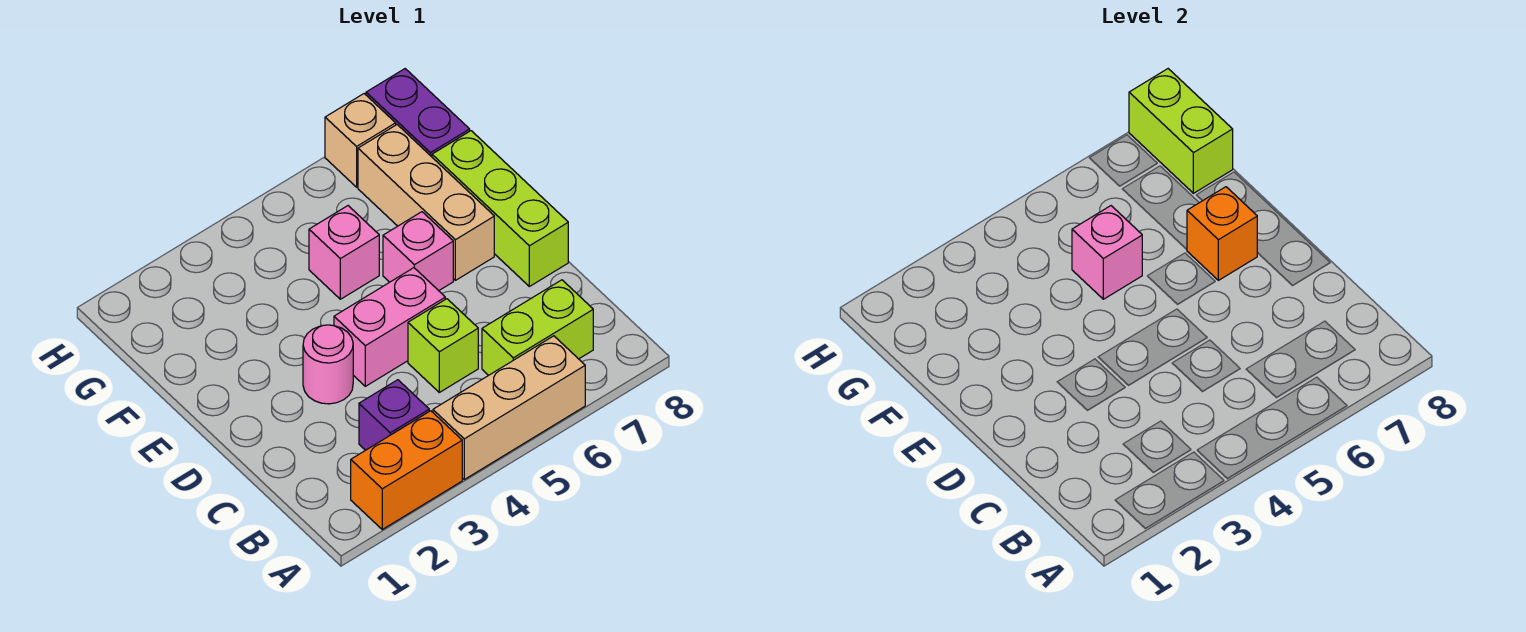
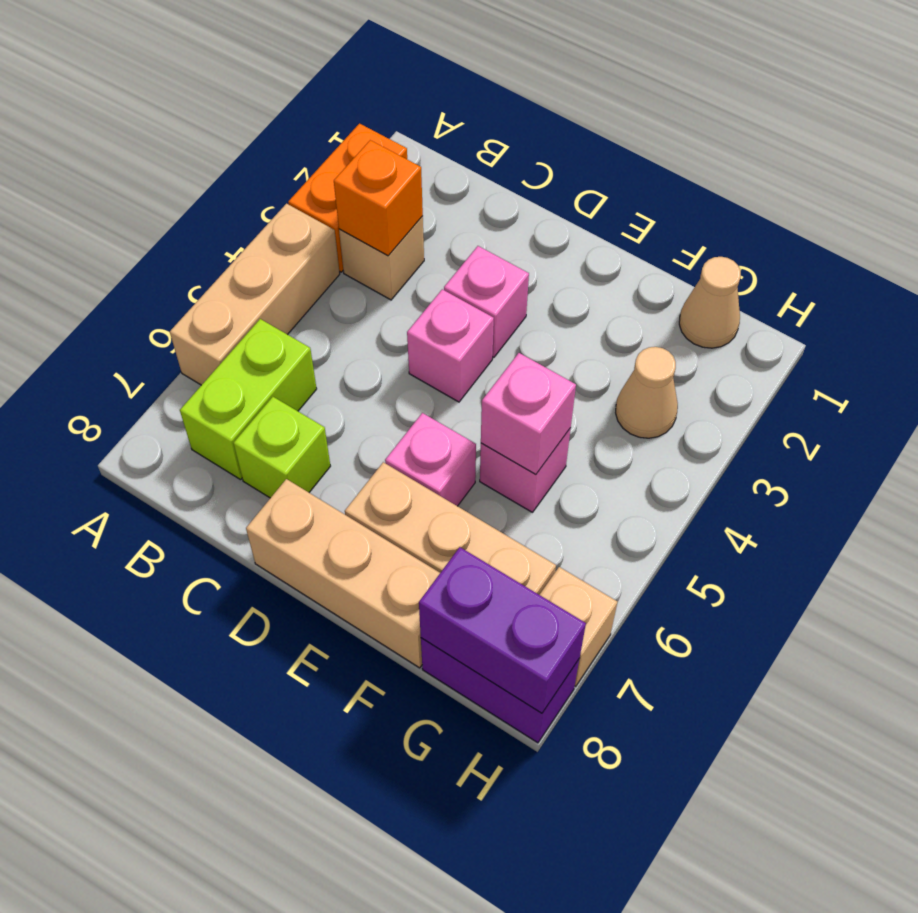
purple 1x1 brick [359,380,429,450] -> tan 1x1 brick [339,216,424,300]
lime 1x1 brick [408,299,478,392] -> lime 1x1 brick moved to [233,397,330,498]
pink 1x1 round brick [303,325,353,404] -> pink 1x1 brick [444,246,529,357]
pink 1x2 brick [334,268,445,386] -> pink 1x1 brick [407,289,494,402]
lime 1x3 brick [432,131,568,286] -> tan 1x3 brick [246,479,440,668]
orange 1x1 brick [1187,187,1257,280] -> orange 1x1 brick moved to [334,140,423,256]
none -> tan 1x1 cone [679,257,741,348]
none -> tan 1x1 cone [616,347,678,438]
lime 1x2 brick [1129,69,1233,193] -> purple 1x2 brick [419,547,586,713]

